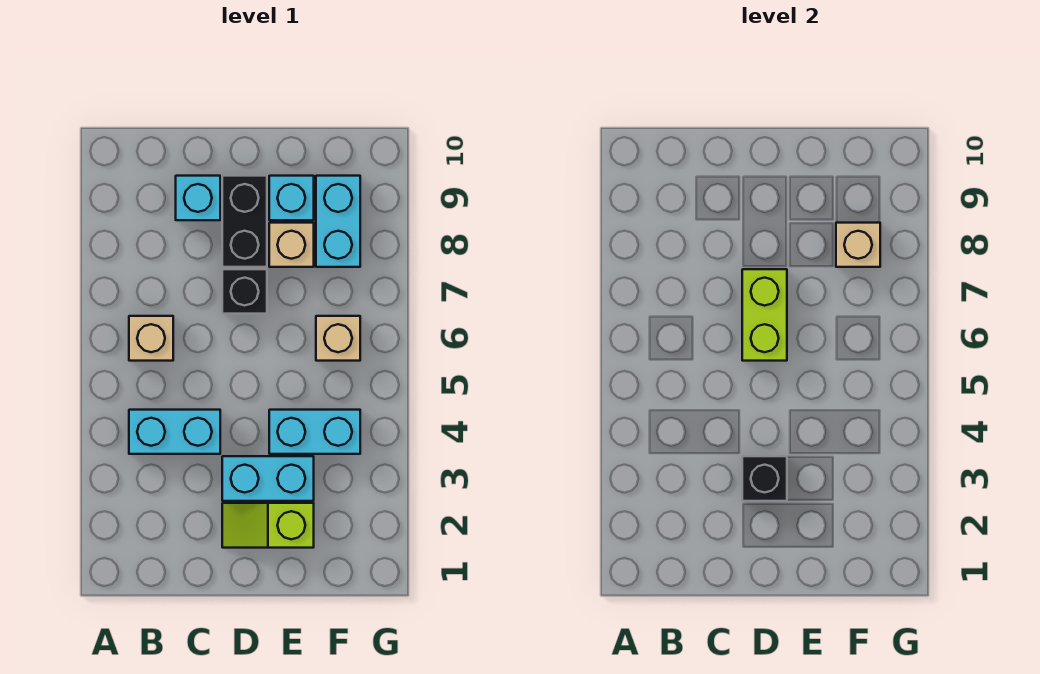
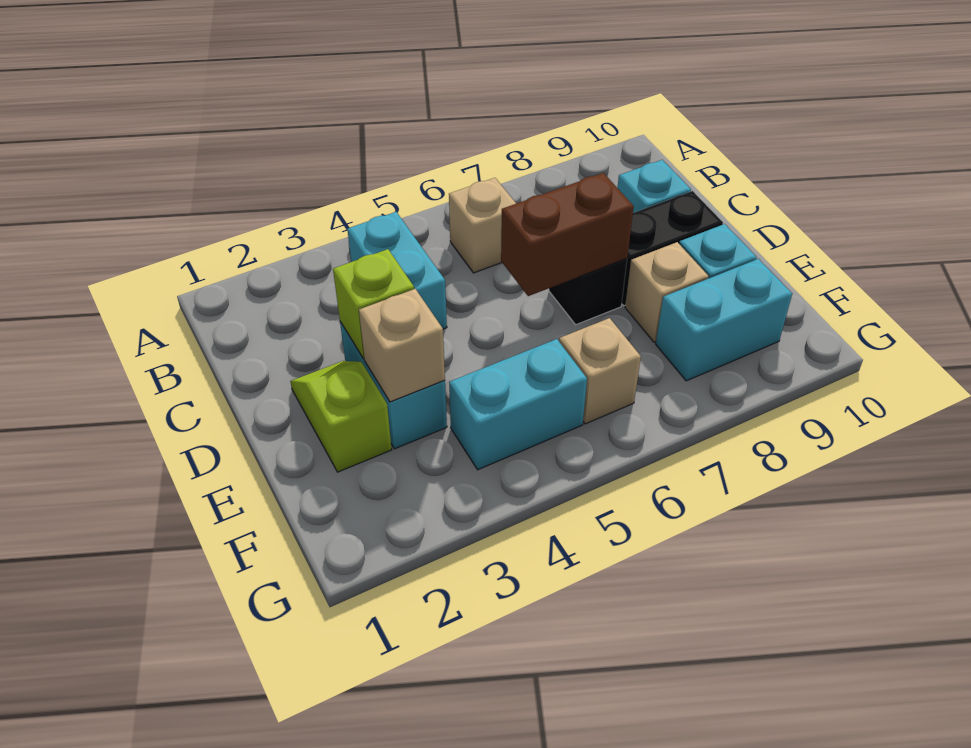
black 1x1 brick [742,456,787,501] -> lime 1x1 brick [333,249,414,359]
lime 1x2 brick [742,269,787,361] -> brown 1x2 brick [501,173,634,296]
cyan 1x2 brick [269,410,360,454] -> cyan 1x2 brick turned to [449,339,587,470]
tan 1x1 brick [836,223,880,267] -> tan 1x1 brick moved to [359,289,445,402]

